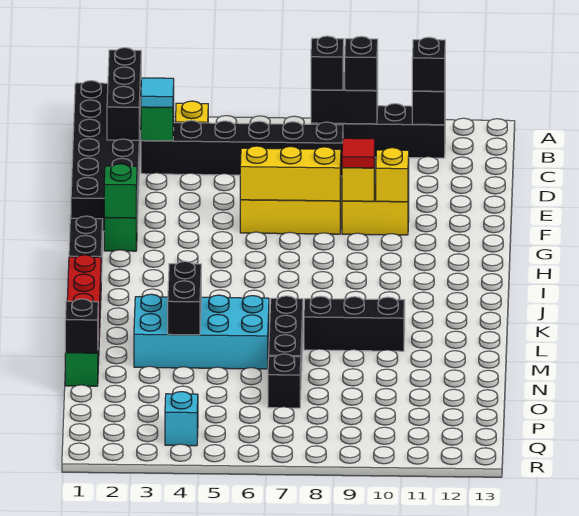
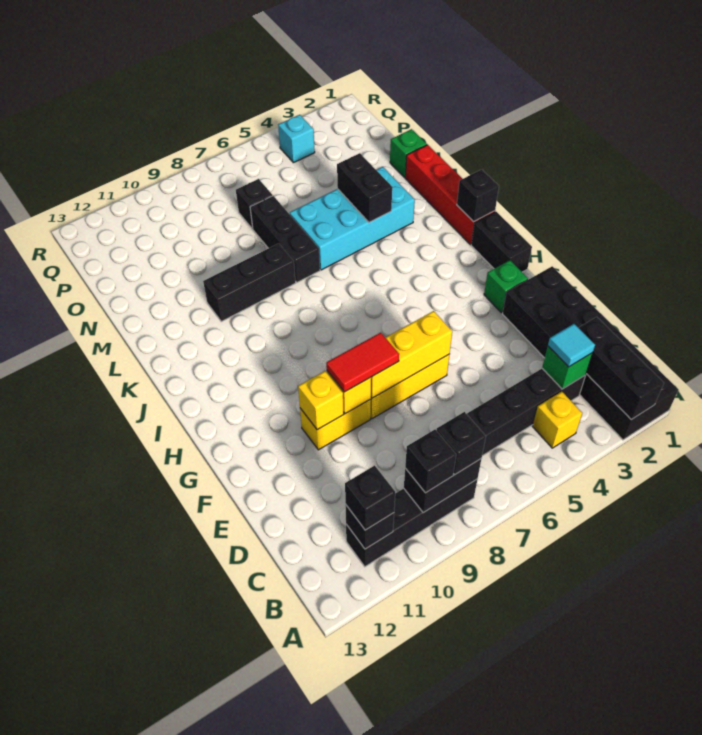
red 1x1 tile [342,138,375,168] -> red 1x2 tile [326,333,399,392]
green 1x1 brick [104,164,137,218] -> none
black 1x1 brick [65,299,98,353] -> black 1x1 brick moved to [457,169,499,222]

